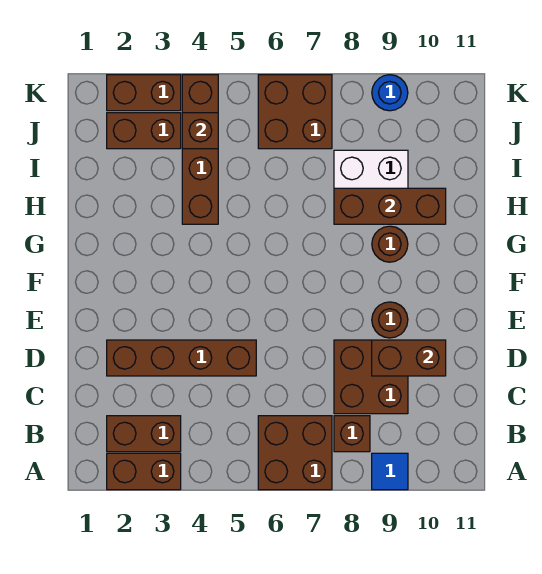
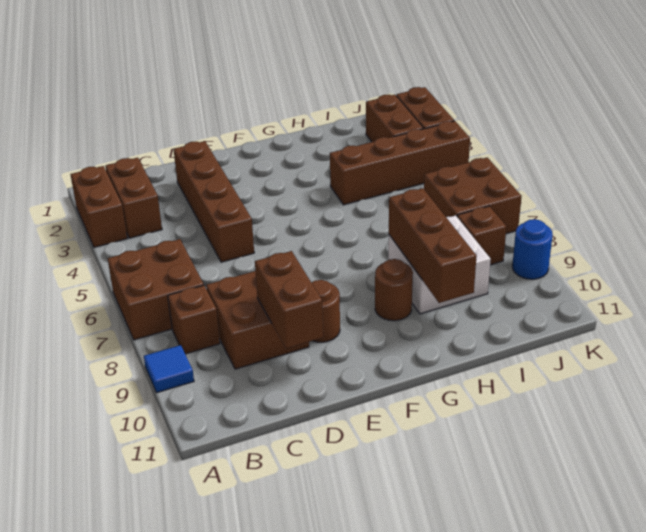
brown 1x1 brick [182,113,218,149] -> brown 1x1 brick moved to [457,206,507,265]

